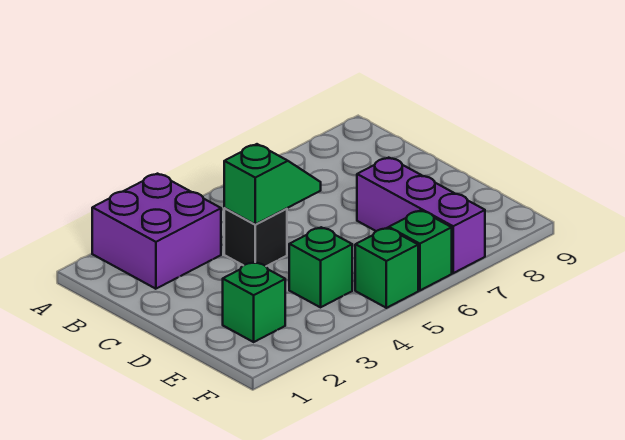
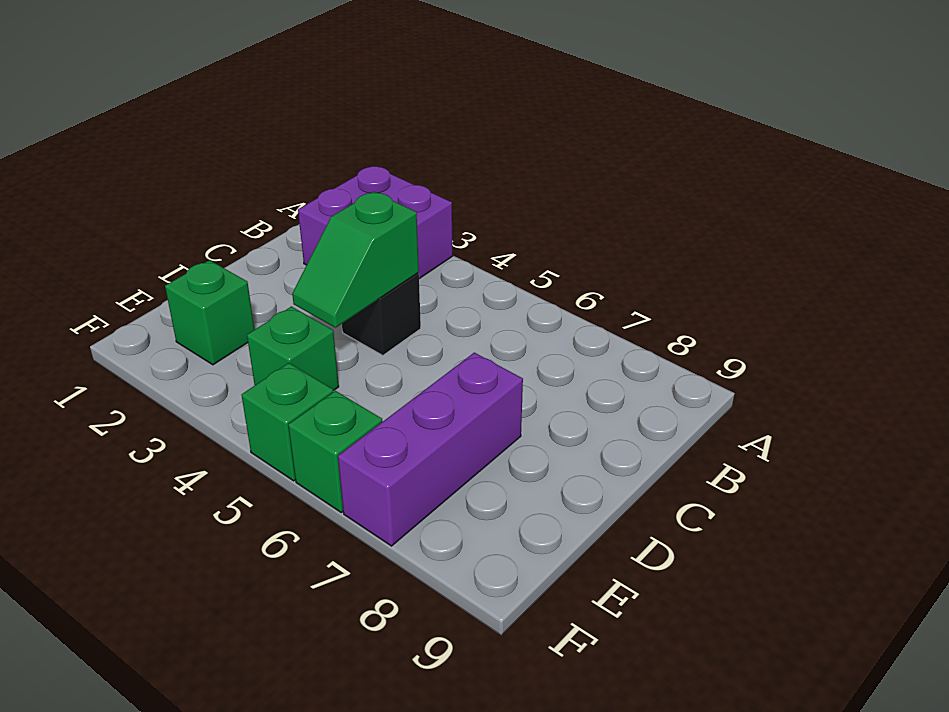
green 1x2 slope [224,144,321,224] -> green 1x2 slope turned to [292,192,419,328]

